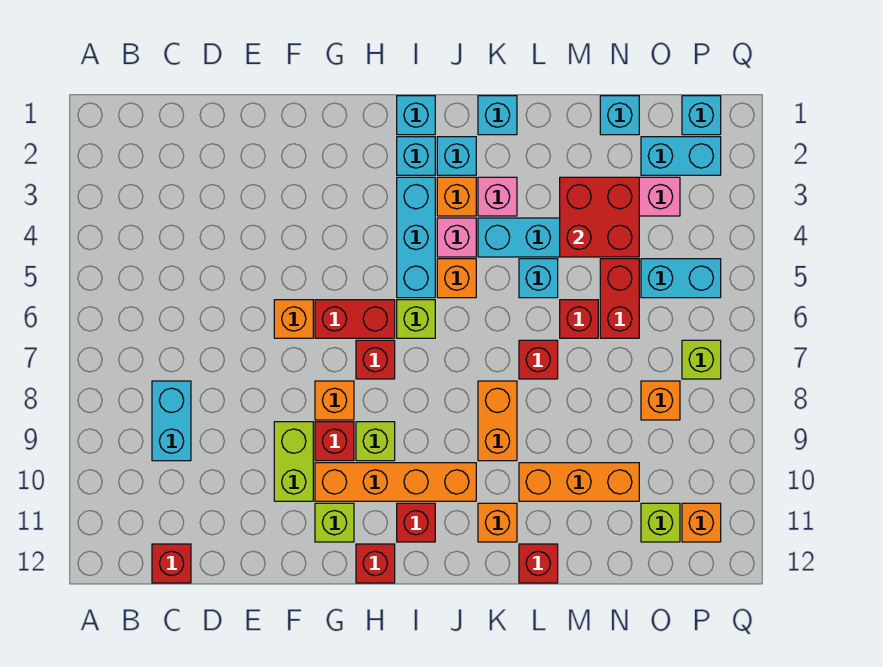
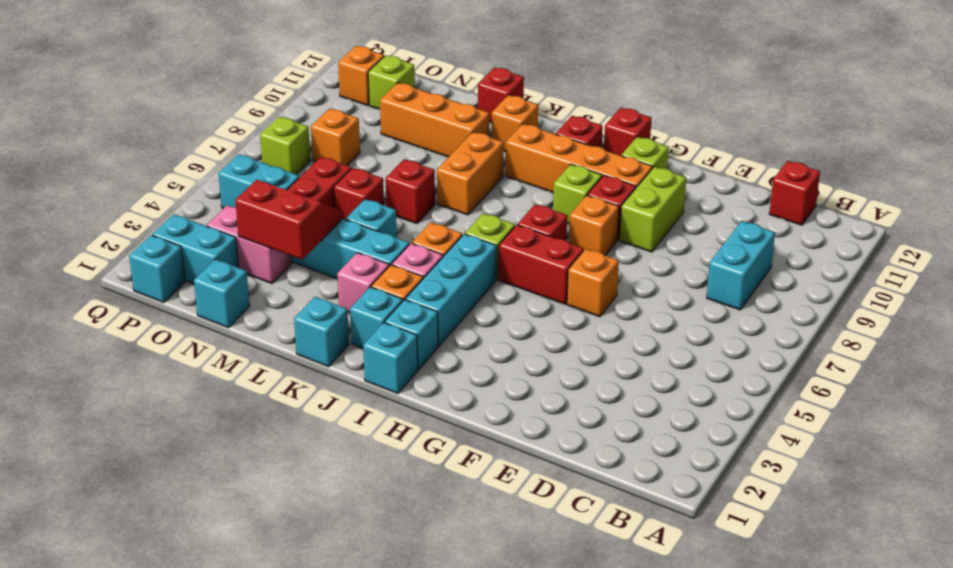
red 2x2 brick [560,177,639,257] -> red 2x2 slope [235,180,343,260]

